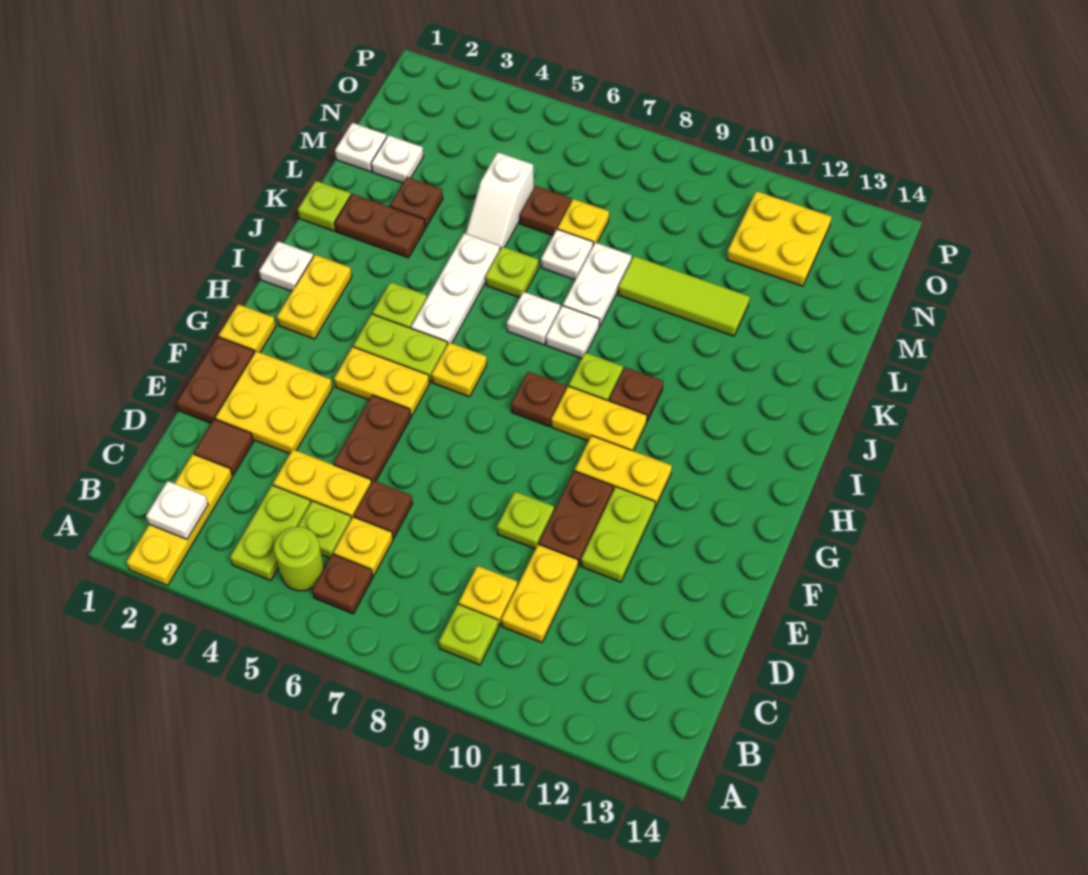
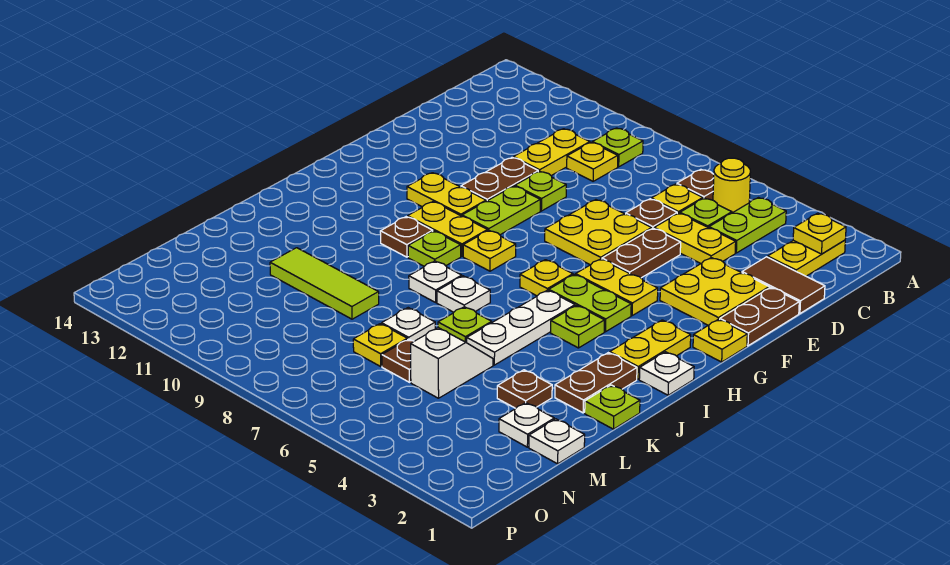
yellow 1x3 plate [126,454,232,585] -> yellow 1x2 plate [768,240,845,276]
white 1x1 plate [146,481,208,539] -> yellow 1x1 plate [793,213,846,254]
lime 1x1 round brick [274,527,324,591] -> yellow 1x1 round brick [713,158,750,213]
brown 1x1 tile [194,419,253,475] -> brown 1x2 tile [742,257,825,313]
lime 1x2 plate [581,487,655,582] -> lime 1x2 plate moved to [462,186,540,235]
brown 1x1 plate [511,371,566,426] -> yellow 1x1 plate [463,230,516,271]
brown 1x2 plate [335,194,425,258] -> brown 1x2 plate turned to [555,353,637,413]
white 1x2 plate [563,243,632,326] -> none
yellow 2x2 plate [726,191,832,286] -> yellow 2x2 plate moved to [545,200,652,265]

